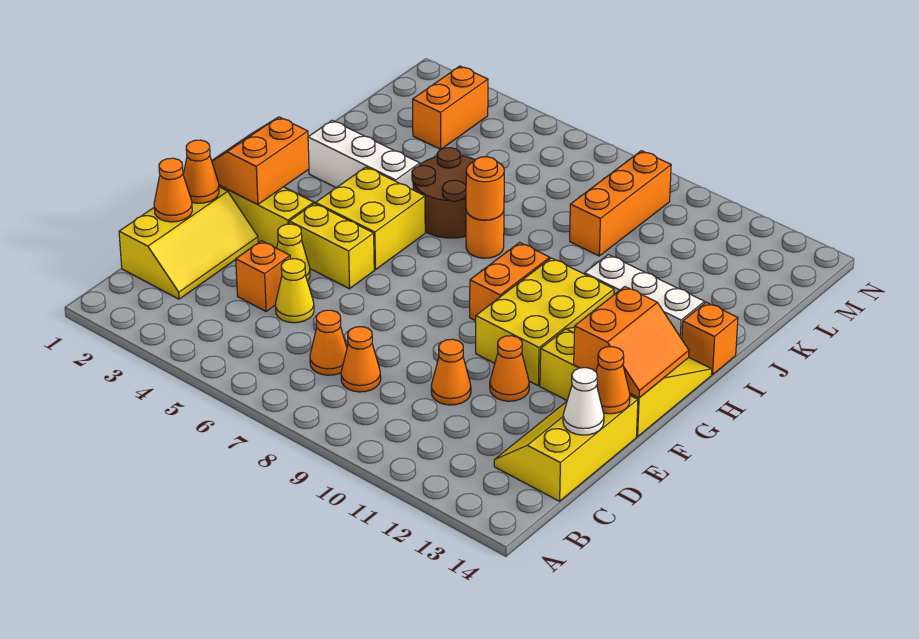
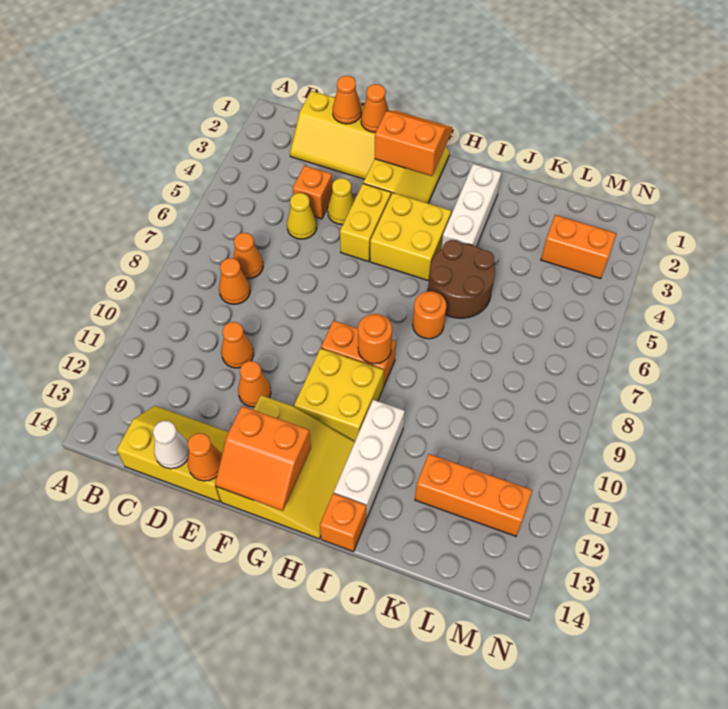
yellow 2x3 brick [476,258,614,386] -> yellow 2x2 brick [294,348,384,441]
orange 1x1 round brick [466,157,504,220] -> orange 1x1 round brick moved to [358,314,392,364]
orange 1x3 brick [570,151,671,256] -> orange 1x3 brick moved to [415,454,532,536]

